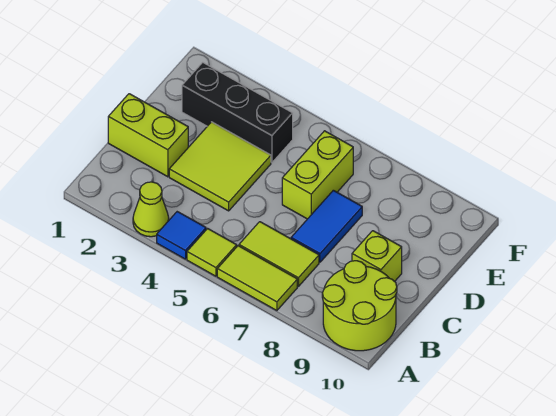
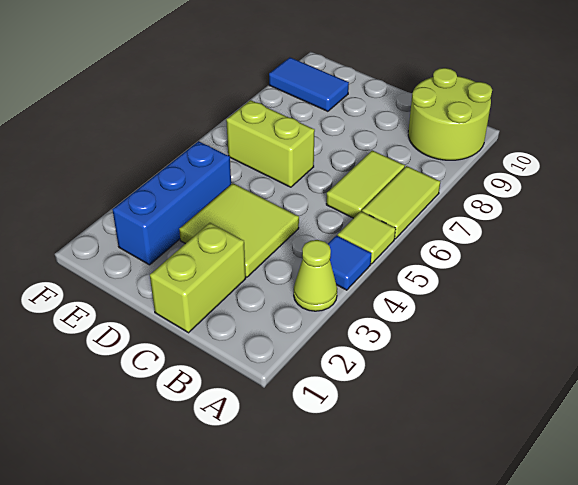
blue 1x2 tile [291,190,362,262] -> blue 1x2 tile moved to [269,57,349,111]
lime 1x1 brick [352,231,402,281] -> none
black 1x3 brick [182,62,293,163] -> blue 1x3 brick [112,141,231,265]

